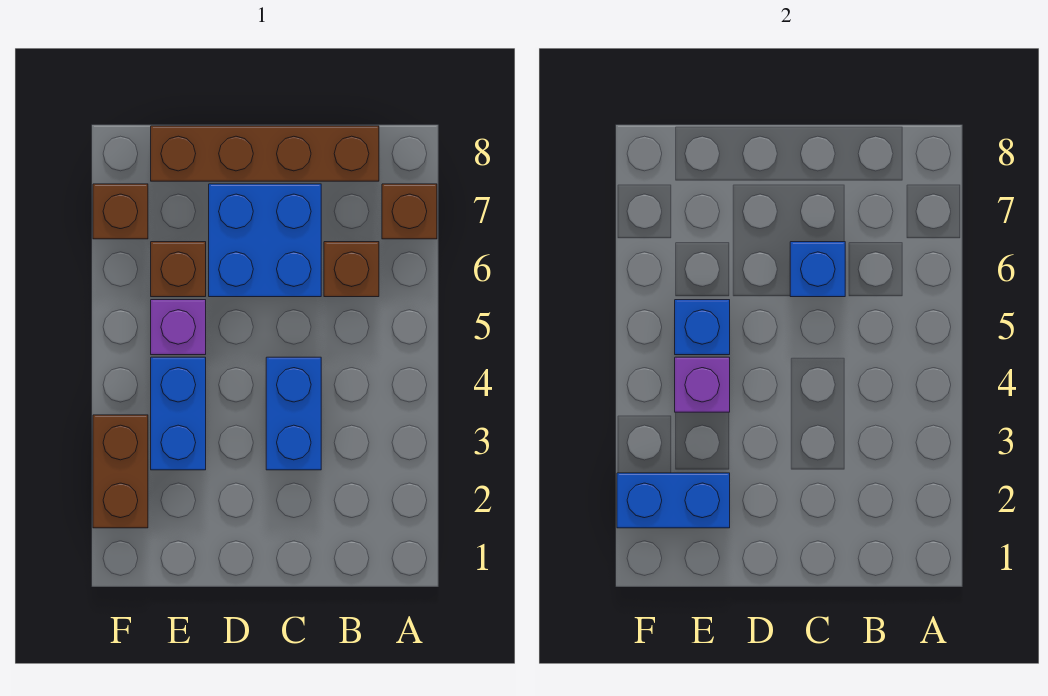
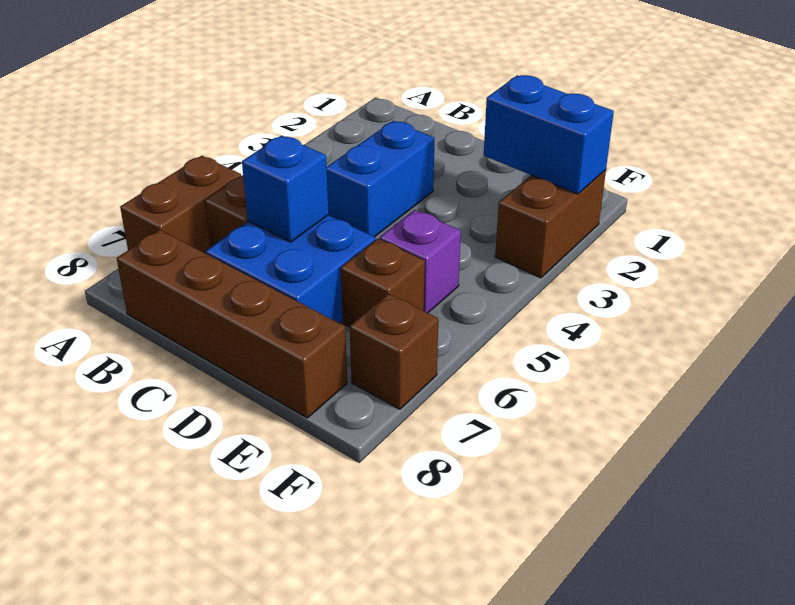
brown 1x1 brick [382,184,437,239] -> brown 1x2 brick [120,156,241,253]
blue 1x2 brick [151,357,206,470] -> none
purple 1x1 brick [675,357,730,412] -> none
blue 1x1 brick [675,300,730,355] -> none

